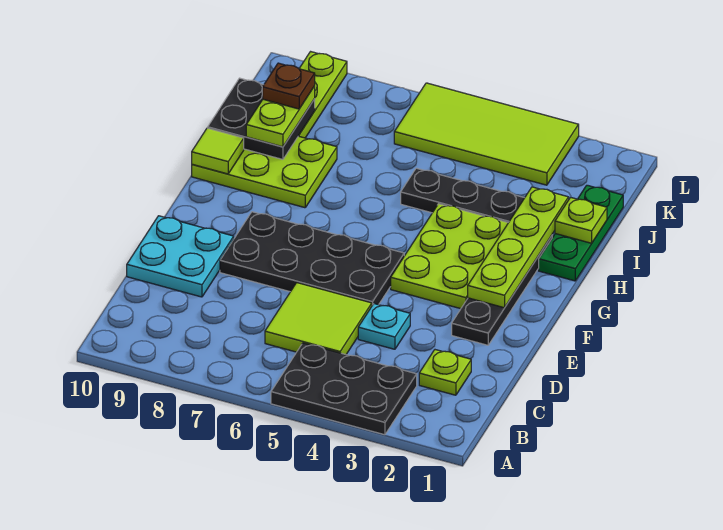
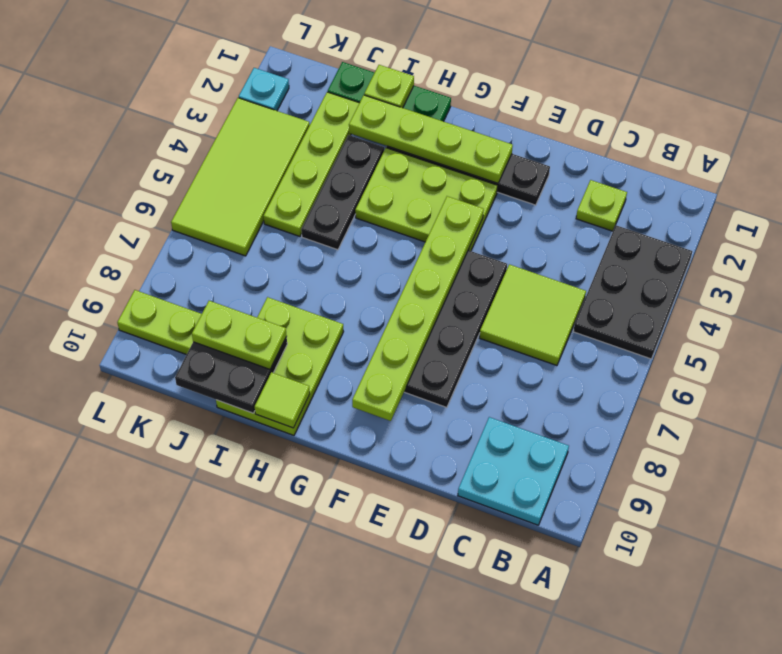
cyan 1x1 plate [358,304,410,349] -> cyan 1x1 plate moved to [239,68,289,111]
cyan 2x2 plate [127,216,234,297] -> cyan 2x2 plate moved to [458,417,569,525]
none -> lime 1x6 plate [352,196,484,421]
none -> lime 1x4 plate [263,92,359,236]
brown 1x1 plate [263,63,315,109] -> none

